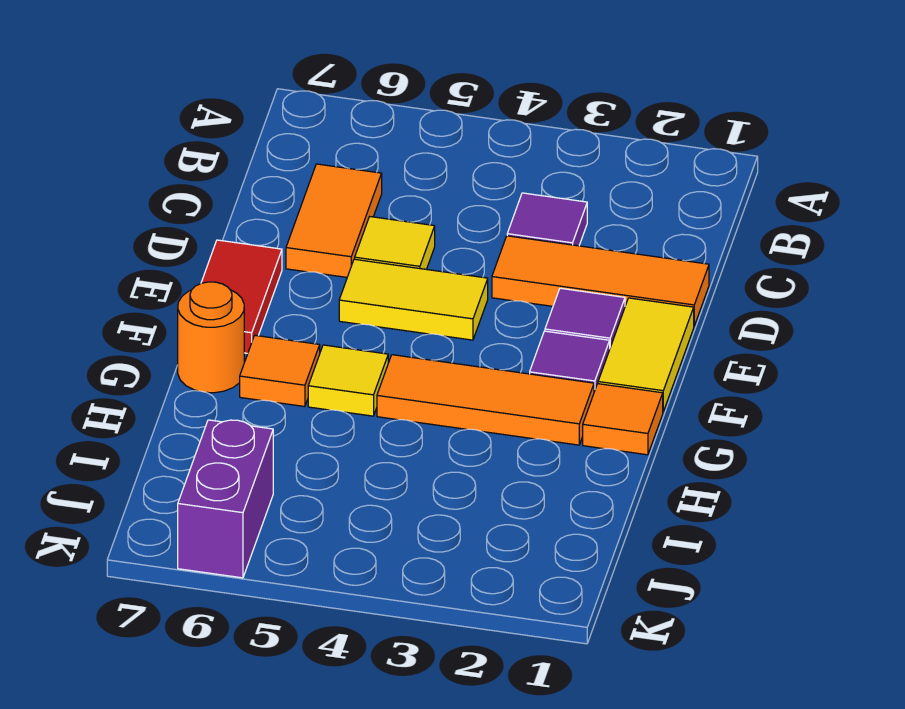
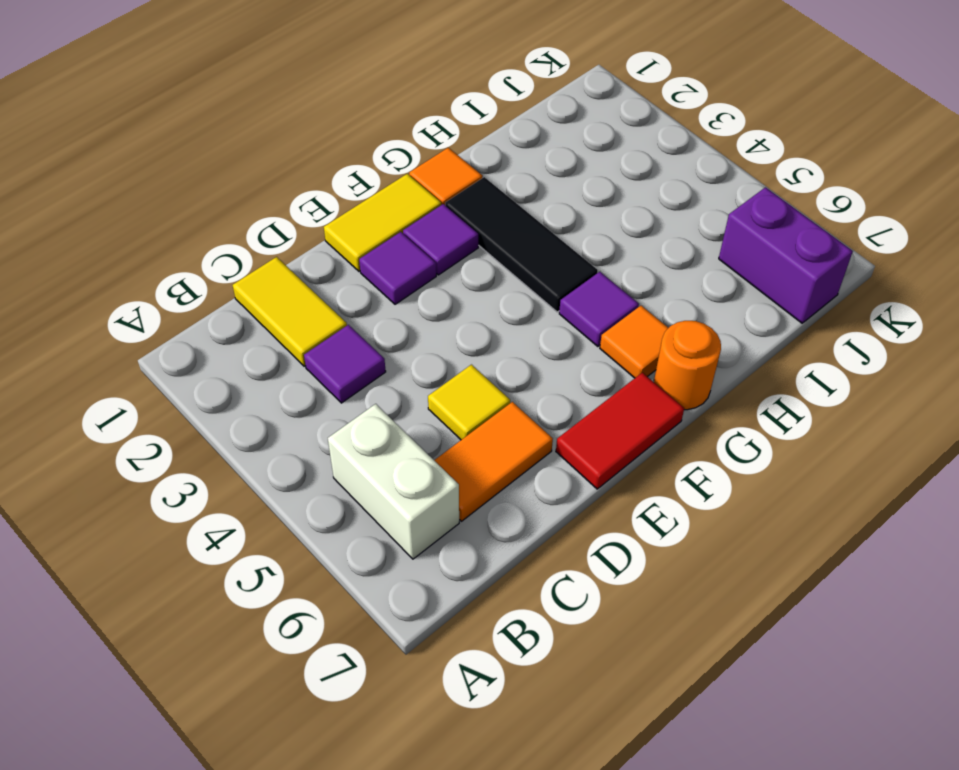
none -> white 1x2 brick [328,404,459,559]
orange 1x3 tile [492,236,709,326] -> none
yellow 1x2 tile [339,259,488,340] -> yellow 1x2 tile moved to [233,257,347,366]
orange 1x3 tile [377,355,594,445] -> black 1x3 tile [445,177,598,312]
yellow 1x1 tile [308,345,388,416] -> purple 1x1 tile [559,272,639,347]
purple 1x2 brick [178,420,273,578] -> purple 1x2 brick turned to [719,187,853,323]

